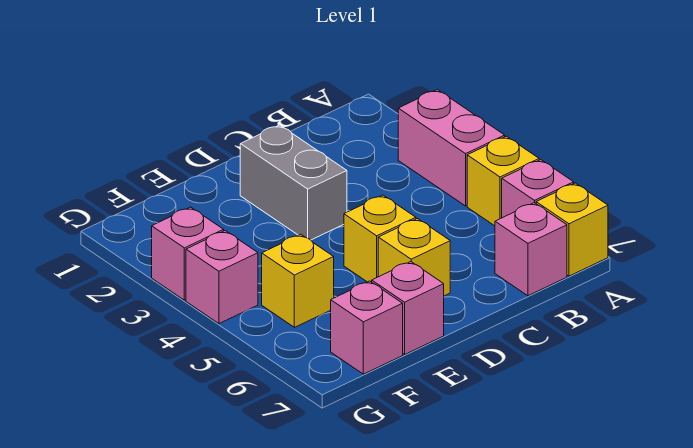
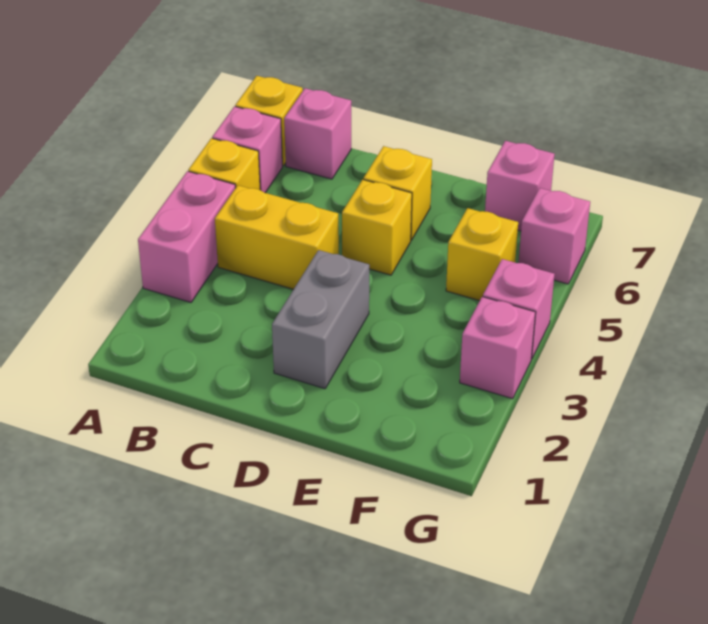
none -> yellow 1x2 brick [215,185,339,289]
pink 1x1 brick [372,262,444,354] -> pink 1x1 brick moved to [519,188,590,284]

